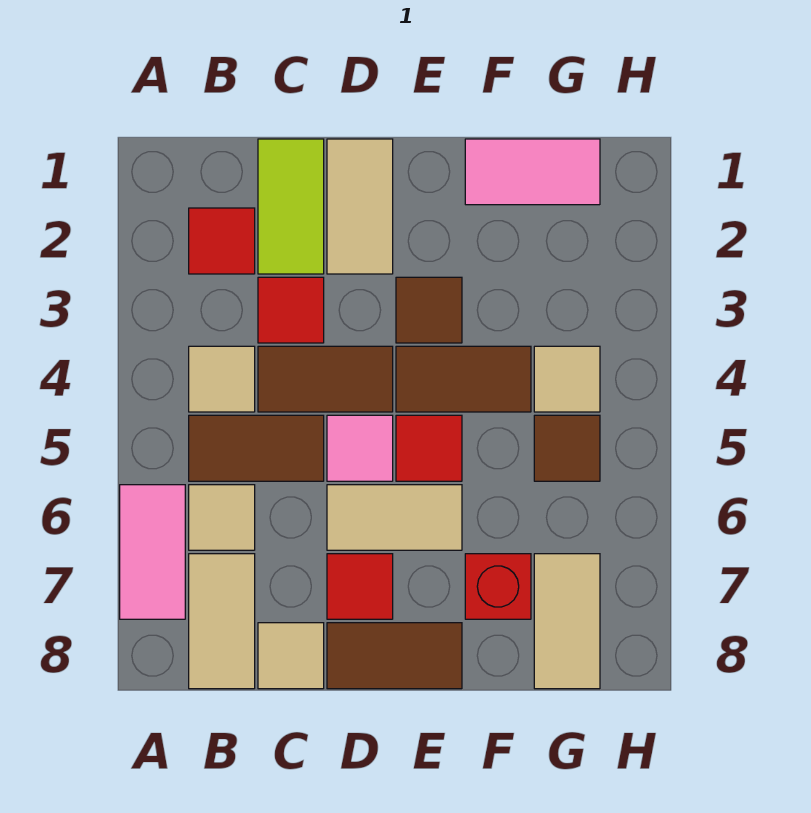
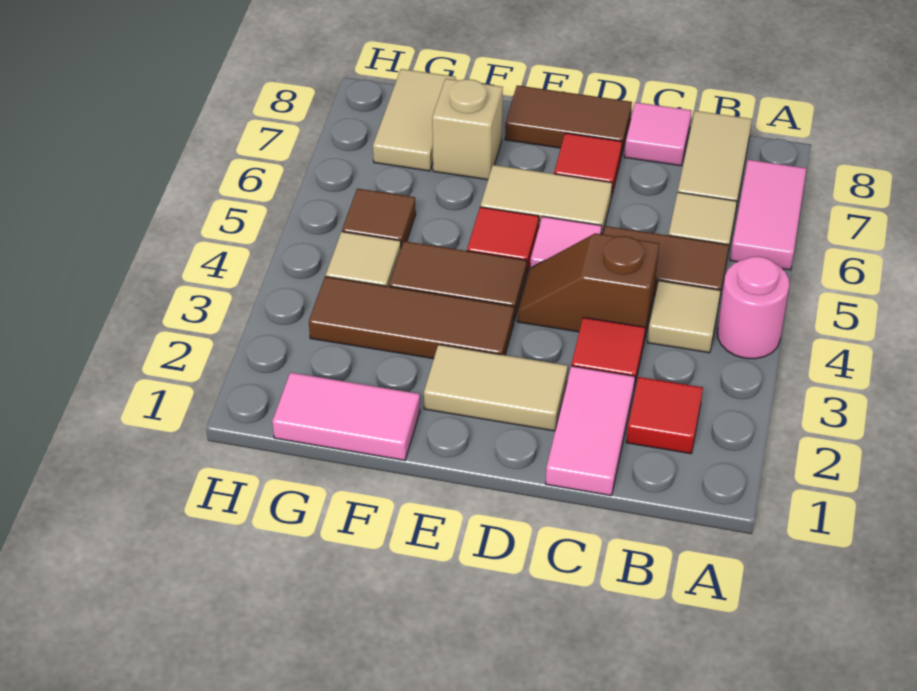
none -> pink 1x1 round brick [717,256,789,359]
lime 1x2 tile [258,139,324,274] -> pink 1x2 tile [546,366,635,496]
brown 1x2 tile [258,346,393,412] -> brown 1x2 slope [517,233,659,341]
tan 1x1 tile [258,623,324,689] -> pink 1x1 tile [624,102,692,166]
tan 1x2 tile [327,139,393,274] -> tan 1x2 tile turned to [424,345,568,431]
brown 1x1 tile [396,277,462,343] -> brown 1x3 tile [309,277,514,359]
red 1x1 brick [465,554,531,619] -> tan 1x1 brick [432,79,503,180]

